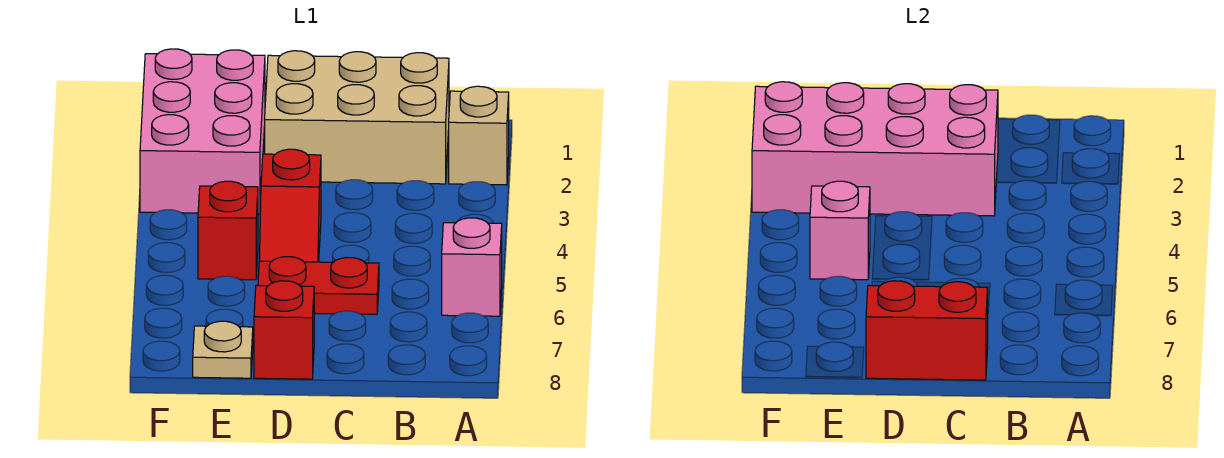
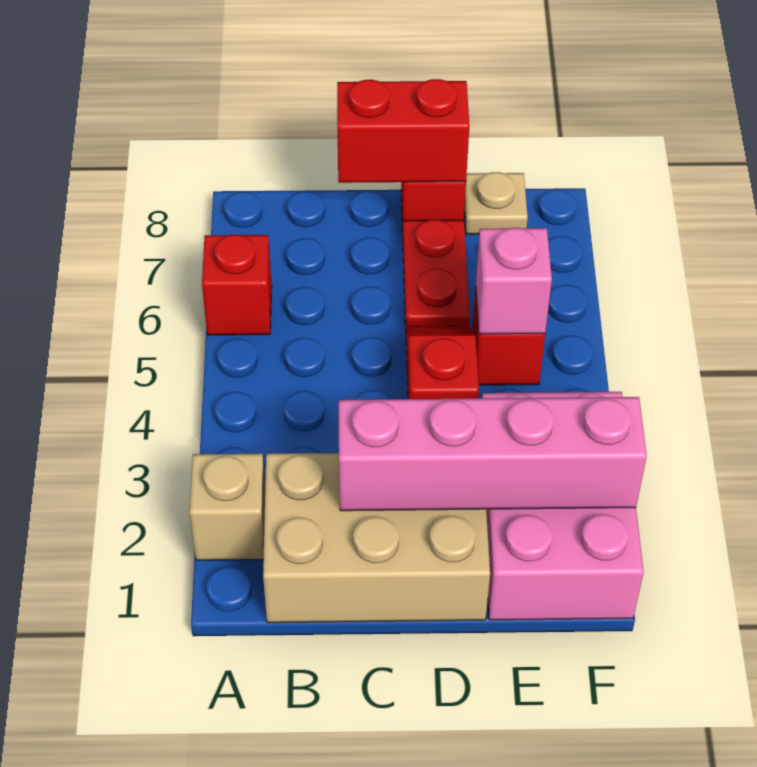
pink 1x1 brick [442,218,502,316] -> red 1x1 brick [202,235,272,335]
pink 2x4 brick [752,82,998,216] -> pink 1x4 brick [339,397,647,511]
red 1x2 plate [258,257,379,314] -> red 1x2 plate turned to [403,220,470,327]

